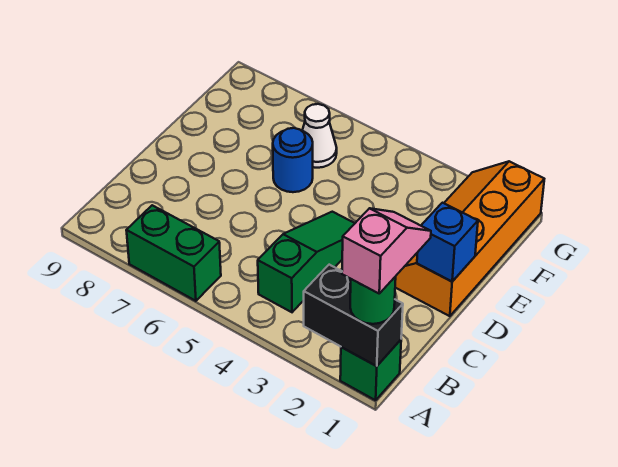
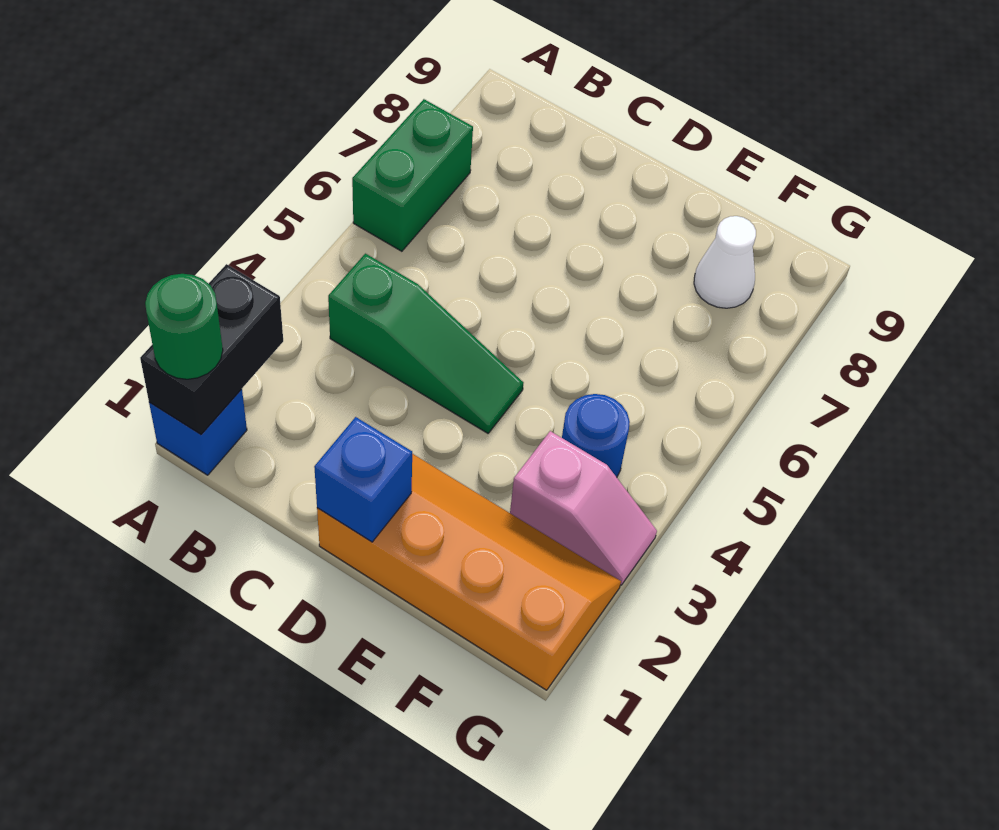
green 1x1 brick [340,340,401,400] -> blue 1x1 brick [149,389,247,475]
pink 1x2 slope [342,208,431,293] -> pink 1x2 slope moved to [510,431,657,585]
blue 1x1 round brick [273,128,313,192] -> blue 1x1 round brick moved to [562,394,630,477]
white 1x1 cone [302,104,337,168] -> white 1x1 cone moved to [694,216,756,308]

